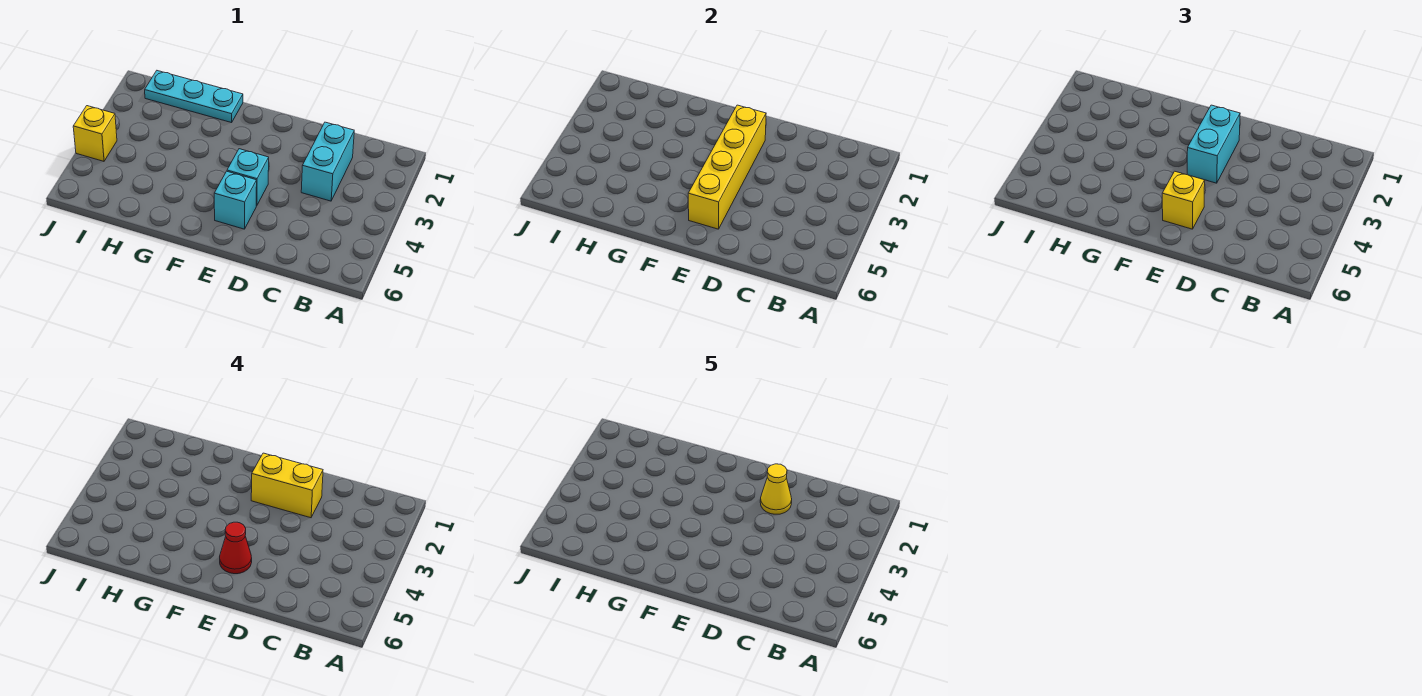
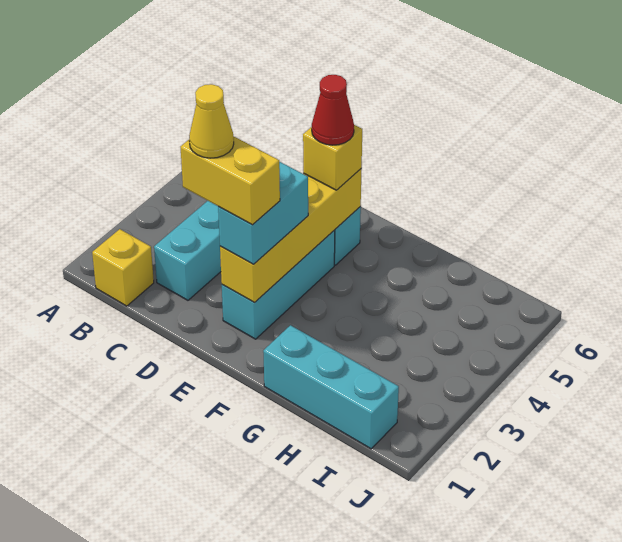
cyan 1x1 brick [227,149,269,206] -> cyan 1x3 brick [222,230,335,339]
cyan 1x3 plate [145,71,243,123] -> cyan 1x3 brick [263,325,399,449]
yellow 1x1 brick [73,106,117,161] -> yellow 1x1 brick moved to [92,229,154,306]

